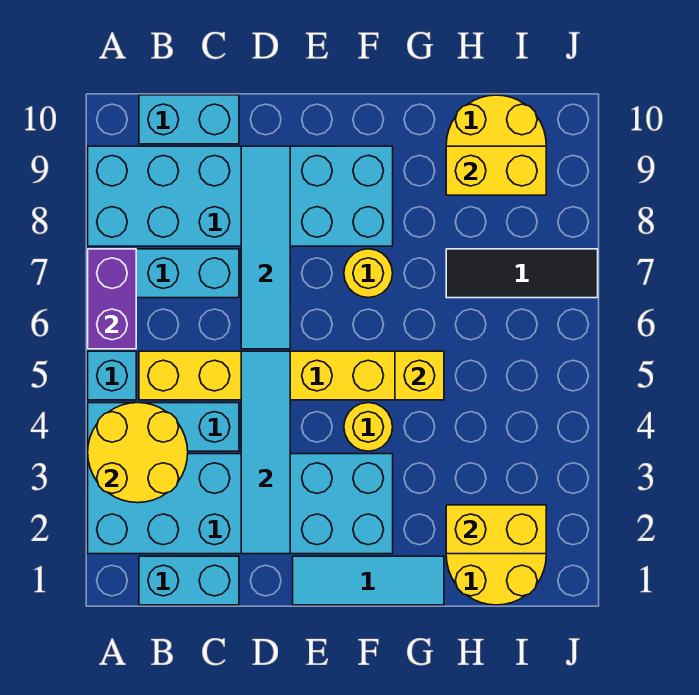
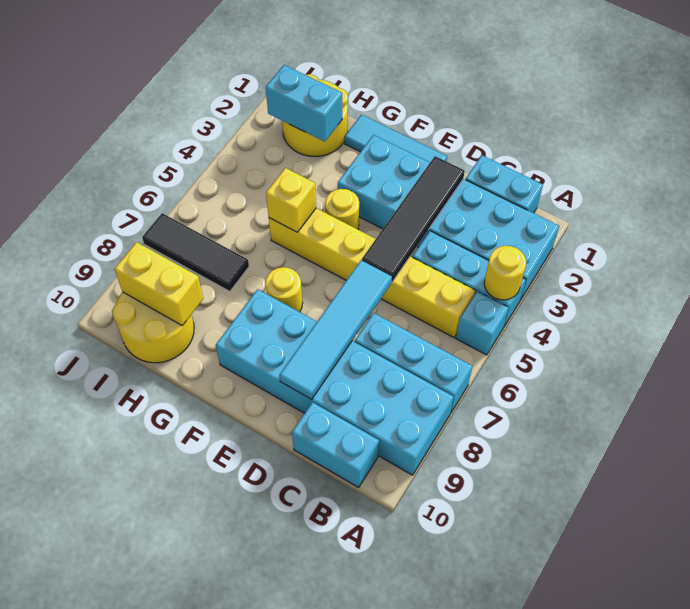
yellow 2x2 round brick [88,403,188,503] -> yellow 1x1 round brick [484,246,526,300]
purple 1x2 brick [88,249,136,349] -> none
cyan 1x4 tile [241,351,290,554] -> black 1x4 tile [362,156,465,282]
yellow 1x2 brick [446,505,546,554] -> cyan 1x2 brick [266,65,342,142]

